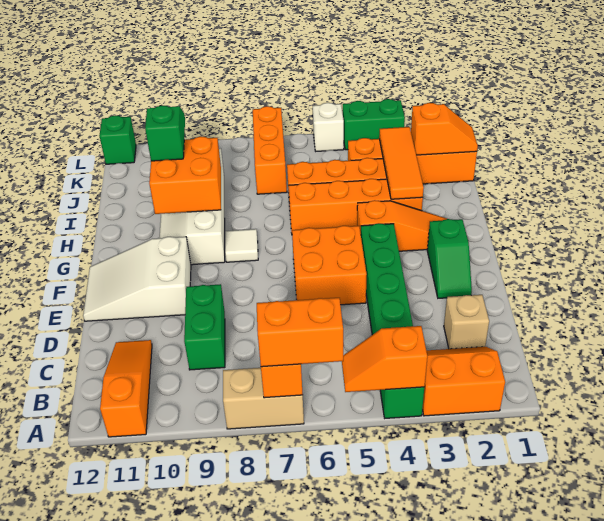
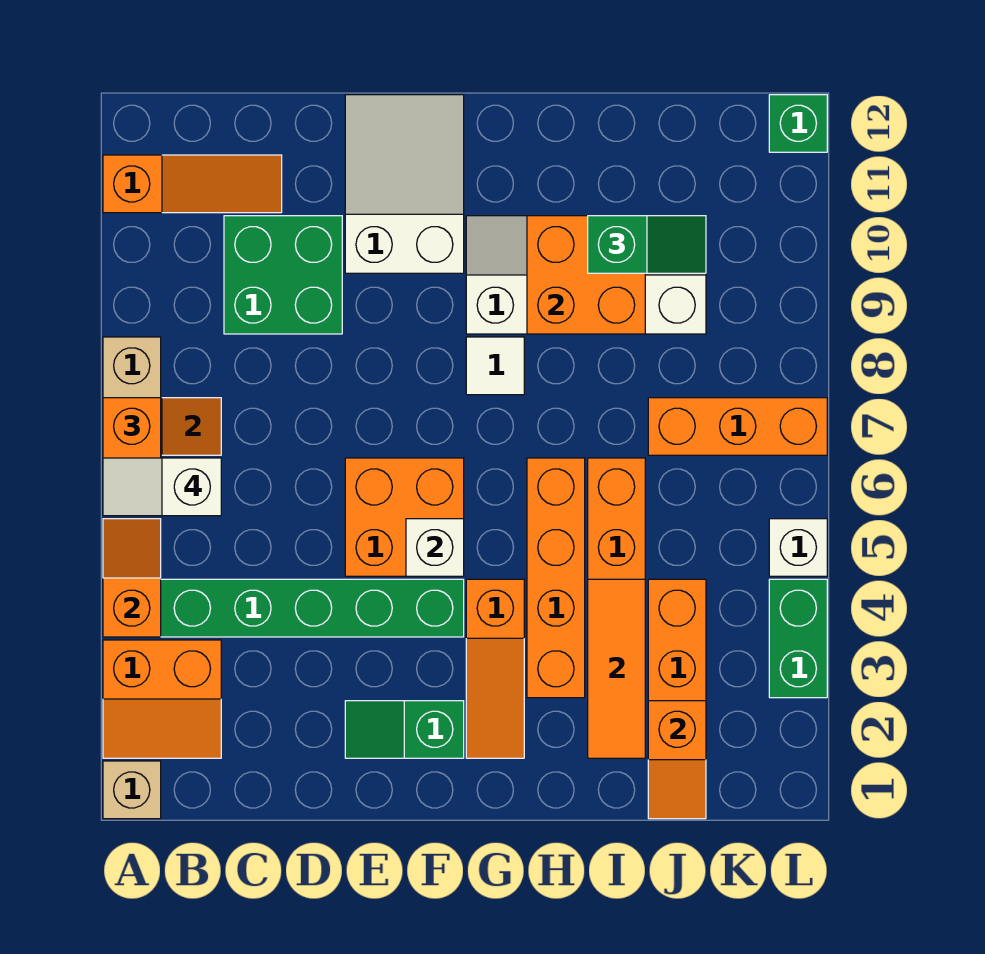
orange 2x2 slope [422,347,505,416] -> orange 2x2 slope turned to [103,640,221,758]
none -> white 1x2 slope [103,458,221,516]
tan 1x1 brick [444,295,489,349] -> tan 1x1 brick moved to [103,761,161,819]
green 1x2 brick [184,284,225,370] -> green 2x2 brick [224,216,342,334]
none -> white 1x1 brick [406,519,464,576]
orange 1x3 tile [379,127,424,199] -> orange 1x3 tile turned to [588,579,645,758]

